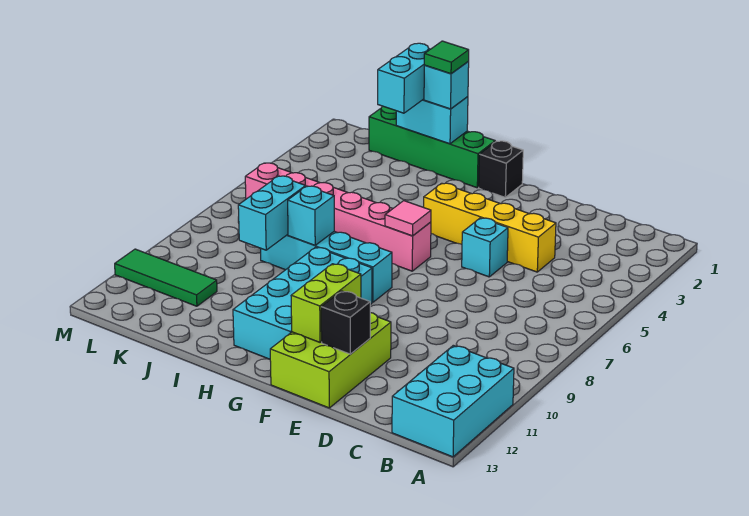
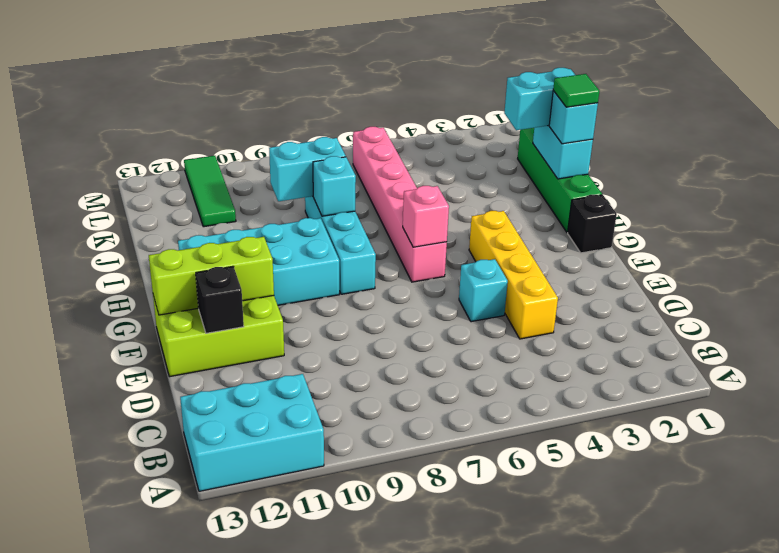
lime 1x2 brick [291,264,361,342] -> lime 1x3 brick [149,237,274,315]
pink 1x1 tile [385,201,431,236] -> pink 1x1 brick [403,186,449,247]

